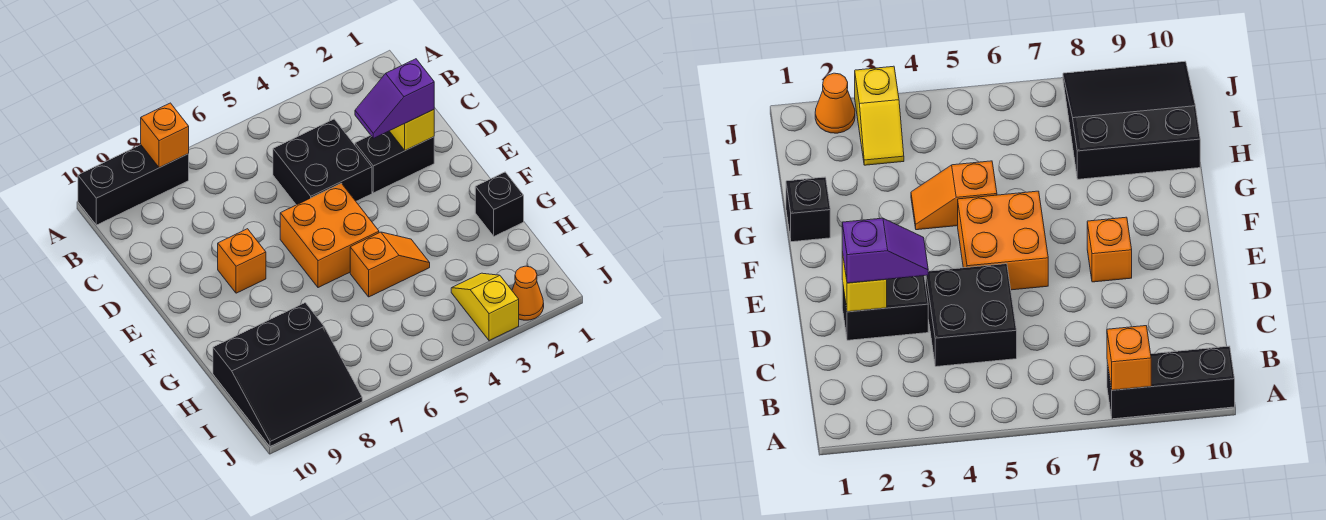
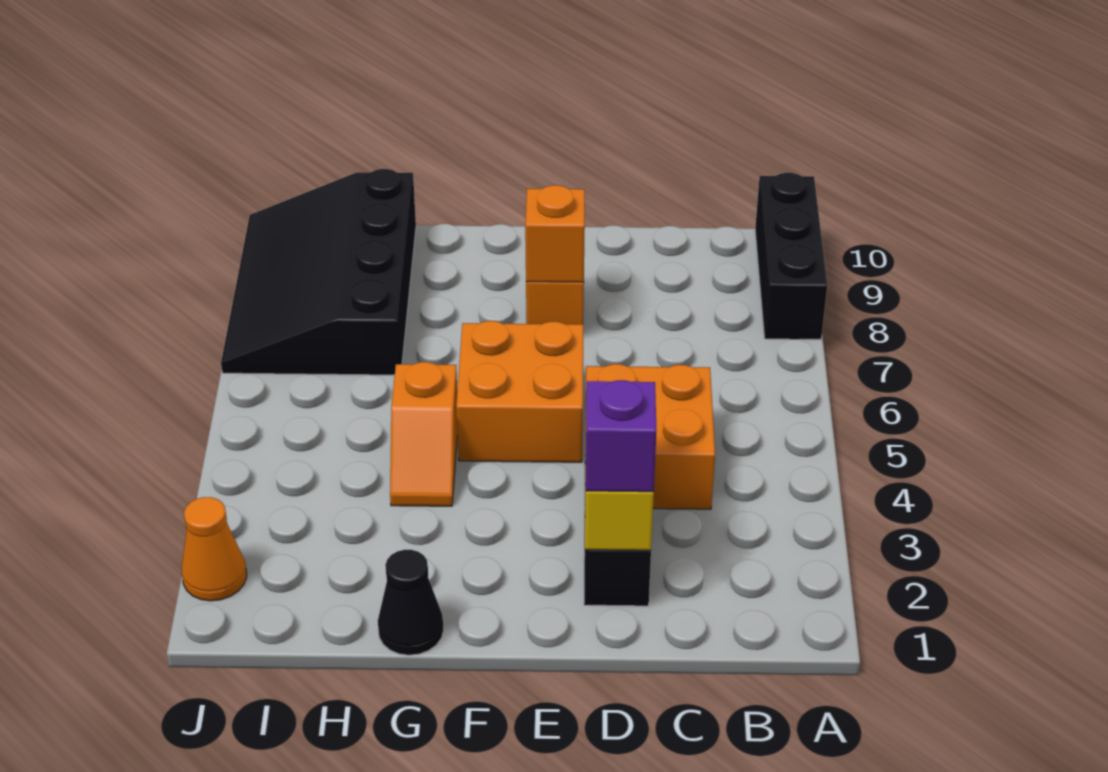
orange 1x1 brick [141,103,189,168] -> orange 1x1 brick moved to [525,185,585,282]
black 2x2 brick [273,119,372,205] -> orange 2x2 brick [585,364,715,509]
black 1x1 brick [475,172,524,236] -> black 1x1 cone [378,550,444,655]
black 3x3 slope [213,303,362,446] -> black 3x4 slope [221,169,416,375]
yellow 1x2 slope [451,273,519,341] -> none

